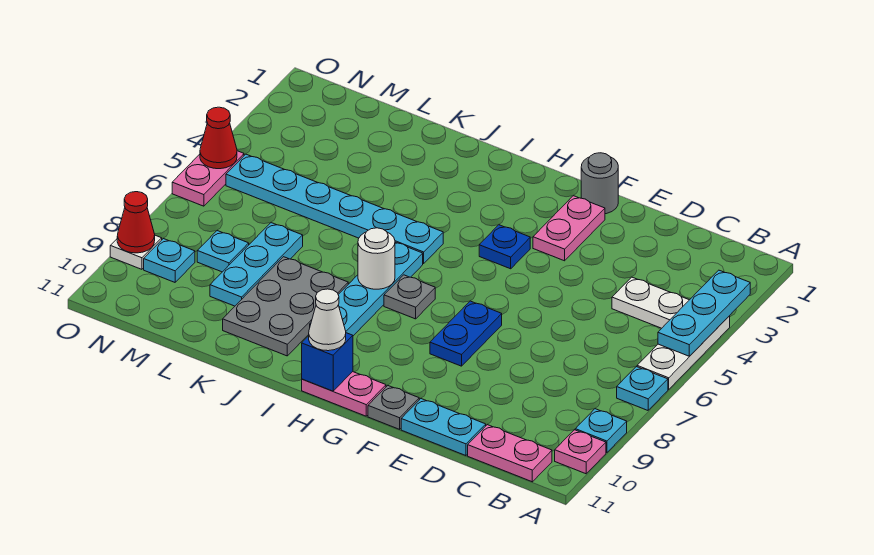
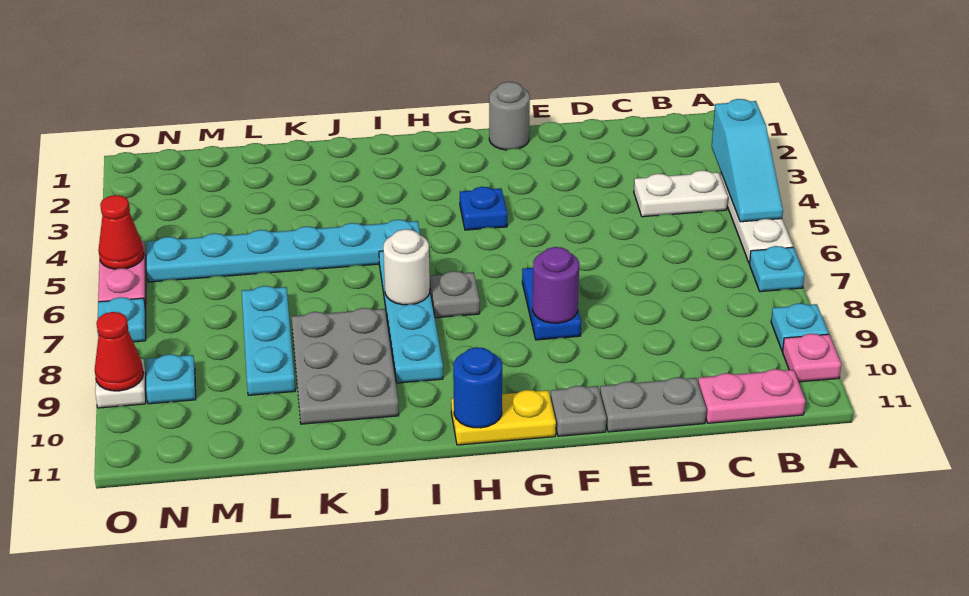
cyan 1x3 plate [658,270,750,356] -> cyan 1x3 slope [712,99,783,222]
cyan 1x2 plate [401,399,486,456] -> grey 1x2 plate [600,377,706,432]
pink 1x2 plate [533,196,605,261] -> none
none -> purple 1x1 round brick [533,247,579,323]
pink 1x2 plate [302,372,386,416] -> yellow 1x2 plate [451,390,556,445]
blue 1x1 brick [302,333,353,391] -> blue 1x1 round brick [453,347,502,428]
white 1x1 cone [309,289,346,351] -> none
cyan 1x1 plate [197,231,249,272] -> cyan 1x1 plate moved to [98,297,146,342]

